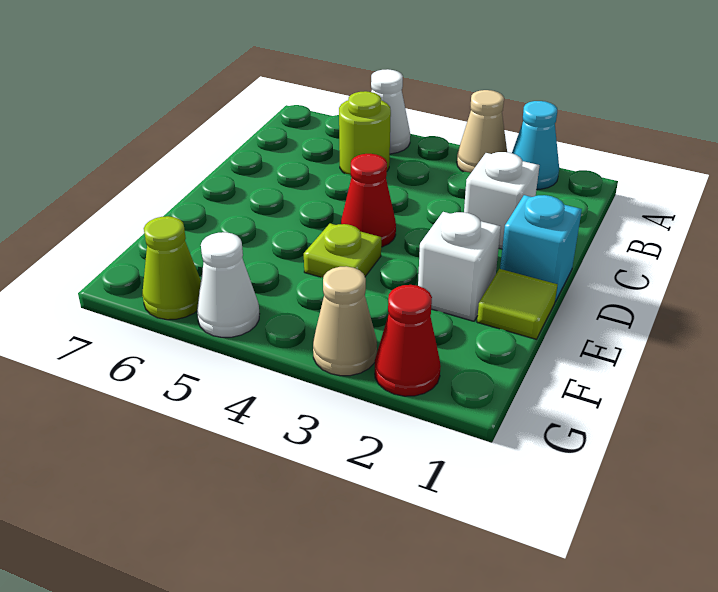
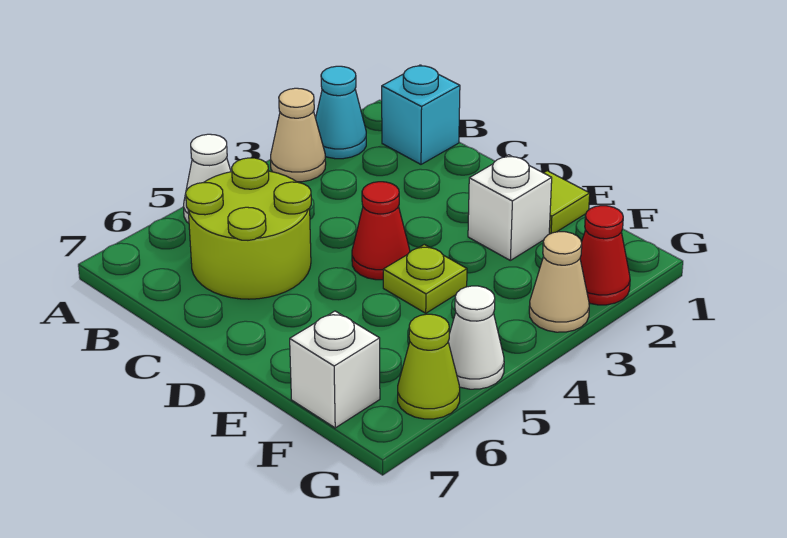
lime 1x1 round brick [339,91,391,175] -> lime 2x2 round brick [186,158,311,299]
white 1x1 brick [464,152,539,249] -> white 1x1 brick moved to [290,311,380,428]
cyan 1x1 brick [500,195,582,302] -> cyan 1x1 brick moved to [382,65,460,164]

